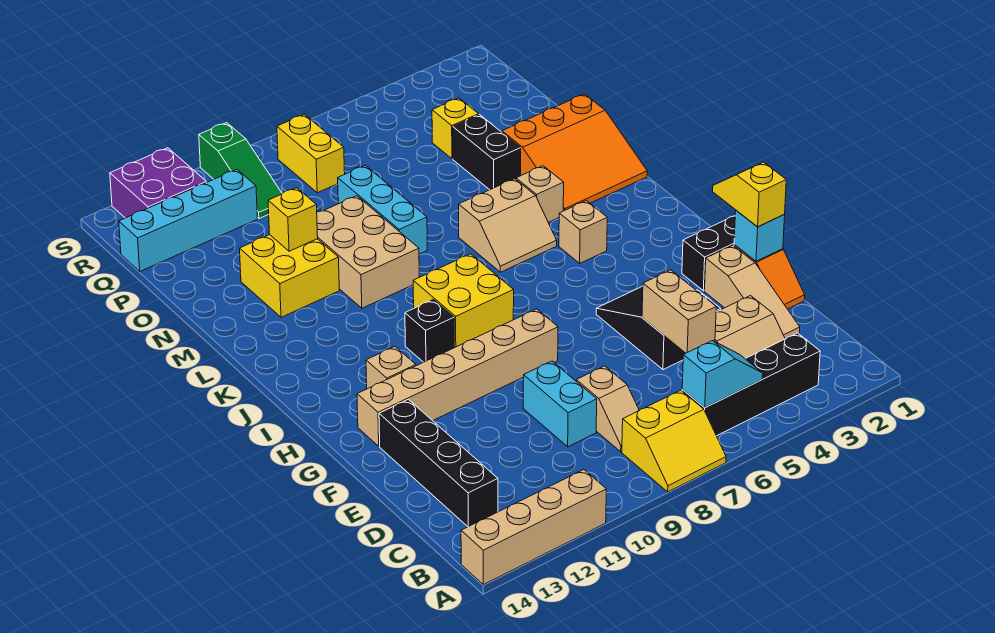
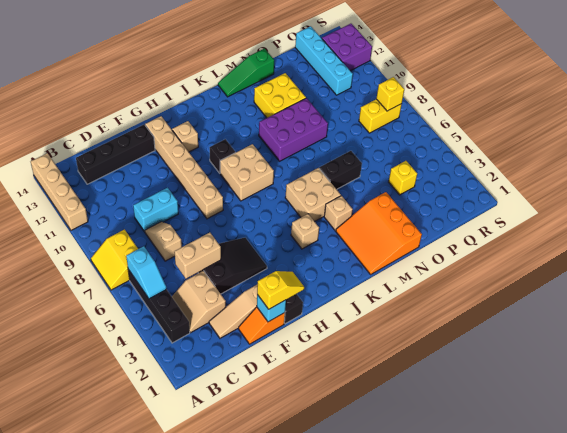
tan 1x2 slope [576,366,639,452] -> tan 1x2 slope turned to [145,222,182,261]
yellow 2x2 brick [413,254,514,348] -> tan 2x2 brick [220,144,274,201]
tan 2x2 slope [459,179,557,272] -> tan 2x2 brick [285,168,341,221]
tan 2x3 brick [317,196,419,308] -> purple 2x3 brick [259,98,328,161]
cyan 1x3 brick [338,165,427,254] -> none
black 1x2 brick [453,115,521,190] -> black 1x2 brick moved to [319,151,362,189]
yellow 1x1 brick [268,188,318,251] -> yellow 1x1 brick moved to [376,77,404,111]
green 1x3 slope [199,123,282,219] -> green 1x3 slope moved to [218,49,274,97]

